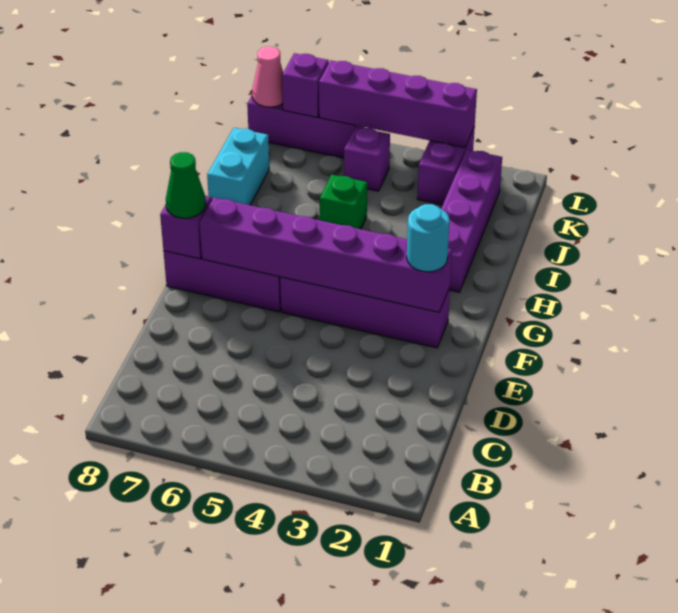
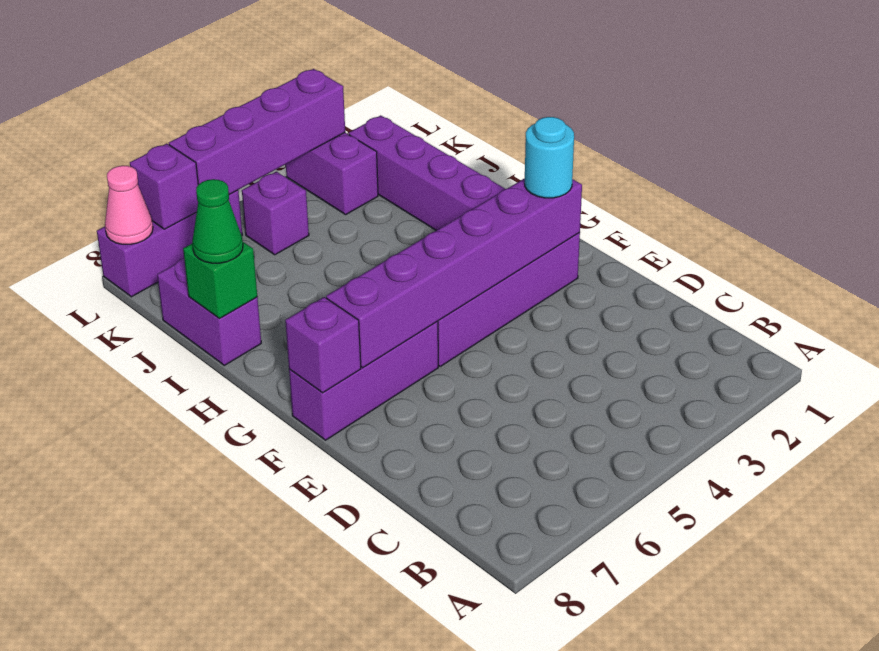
green 1x1 cone [166,152,206,218] -> green 1x1 cone moved to [192,179,243,263]
green 1x1 brick [320,175,367,229] -> green 1x1 brick moved to [183,242,257,319]
cyan 1x2 brick [207,128,269,205] -> purple 1x2 brick [157,258,261,365]

